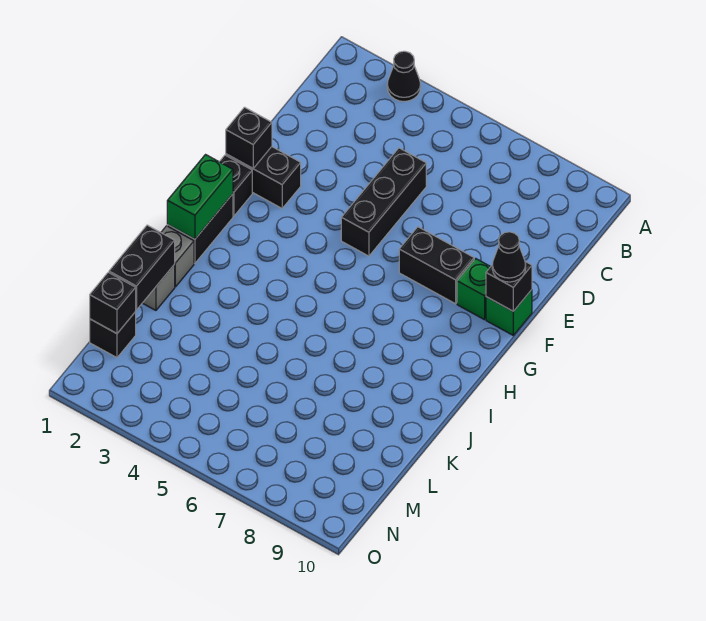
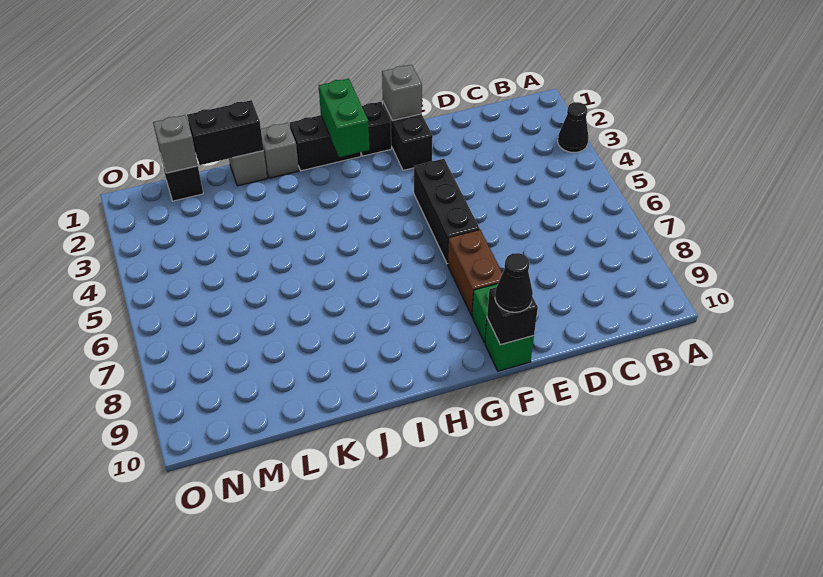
black 1x3 brick [341,148,426,256] -> black 1x3 brick turned to [414,159,480,264]
black 1x1 brick [226,107,272,168] -> grey 1x1 brick [382,65,422,121]
black 1x2 brick [399,227,474,304] -> brown 1x2 brick [448,230,503,316]
green 1x2 brick [167,155,233,239] -> green 1x2 brick turned to [319,79,369,157]
black 1x1 brick [90,272,136,334] -> grey 1x1 brick [153,115,198,173]

